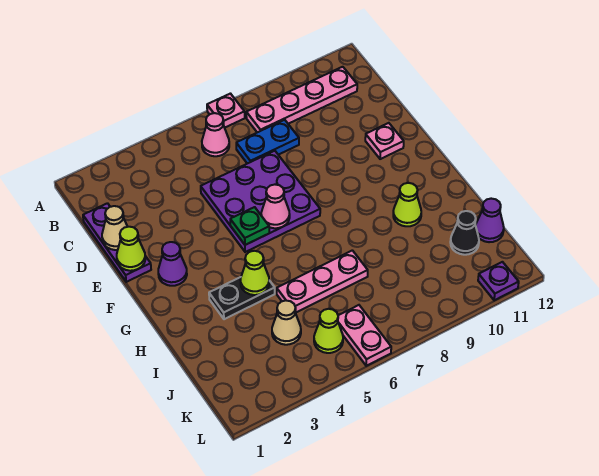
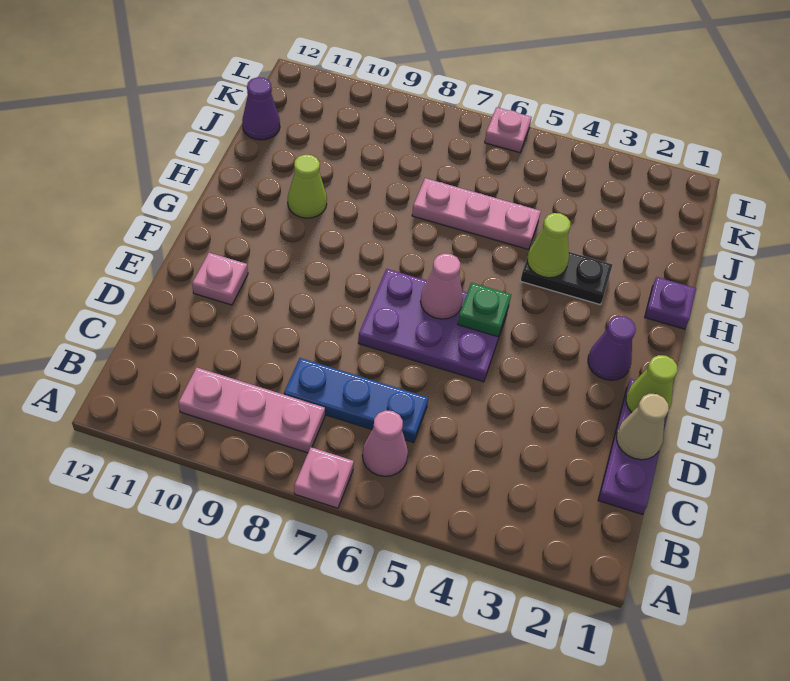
pink 1x4 plate [246,67,357,132] -> pink 1x3 plate [178,367,325,453]
blue 1x2 plate [236,120,299,164] -> blue 1x3 plate [284,358,428,443]
purple 3x3 plate [201,151,320,252] -> purple 2x3 plate [358,269,508,382]
tan 1x1 cone [272,301,301,345] -> none
black 1x1 cone [450,211,479,255] -> none
lime 1x1 cone [314,309,343,353] -> none
pink 1x2 plate [338,305,391,366] -> pink 1x1 plate [485,107,532,153]
purple 1x1 plate [478,262,519,300] -> purple 1x1 plate moved to [645,277,696,329]

